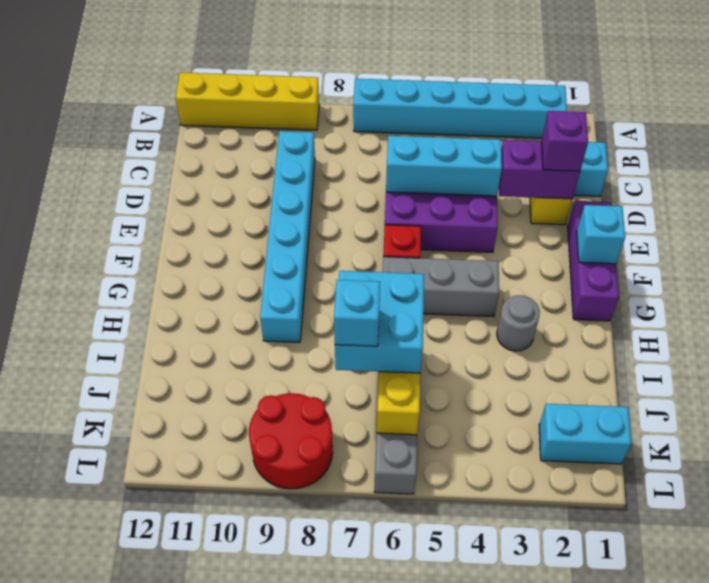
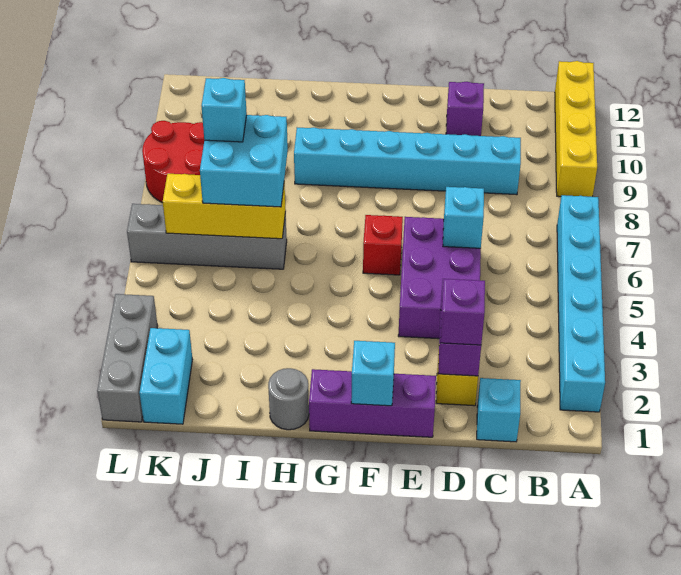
cyan 1x3 brick [386,136,502,196] -> cyan 1x1 brick [443,187,484,248]
none -> purple 1x1 brick [446,82,484,136]
grey 1x3 brick [383,257,499,317] -> grey 1x3 brick moved to [97,294,158,422]
grey 1x1 round brick [497,295,540,351] -> grey 1x1 round brick moved to [268,368,309,430]

